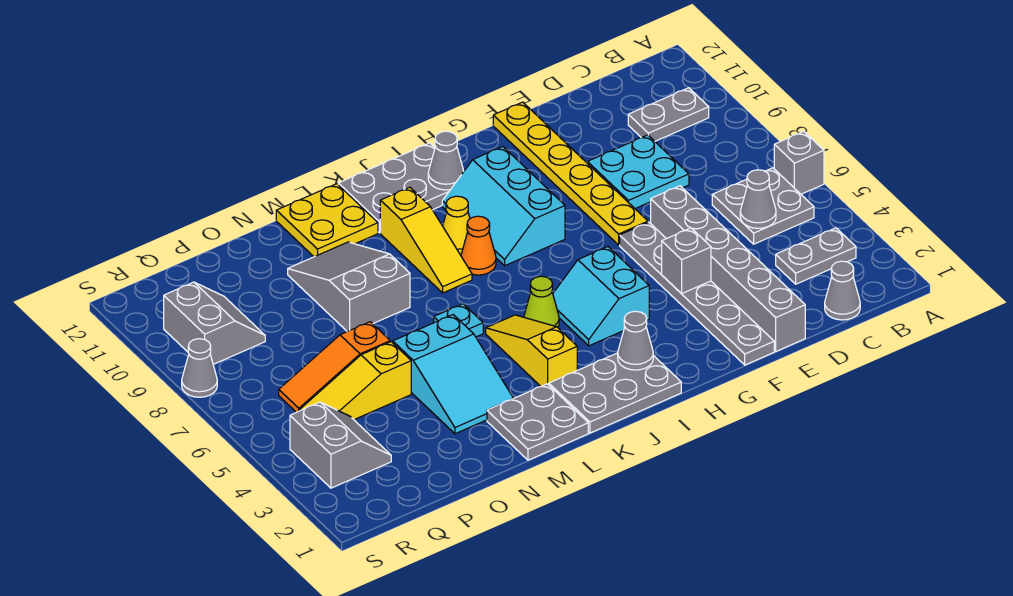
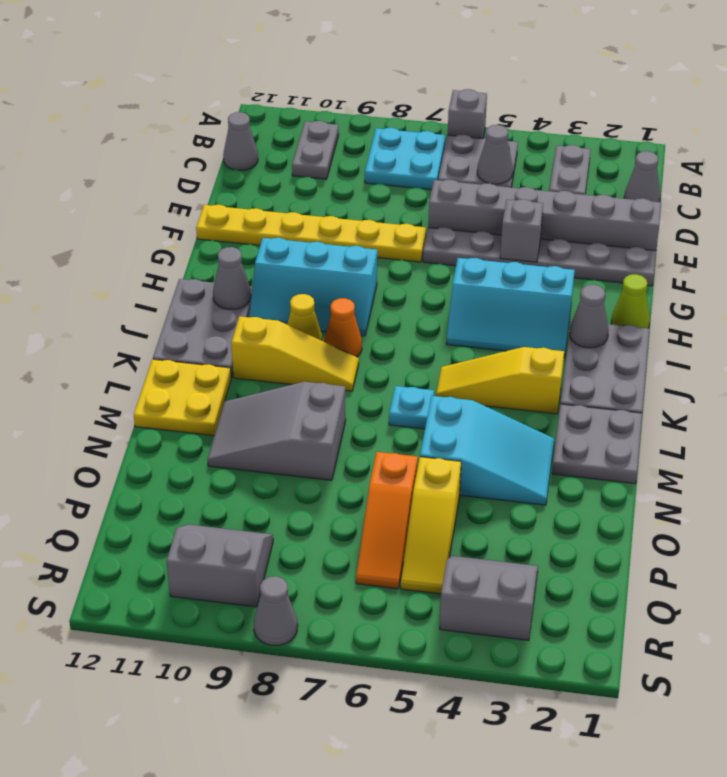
none -> grey 1x1 cone [223,112,258,170]
cyan 2x2 plate [587,135,689,208] -> cyan 2x2 plate moved to [365,128,446,190]
cyan 2x2 slope [553,247,649,346] -> cyan 2x3 slope [446,258,575,357]
lime 1x1 cone [524,276,559,327] -> lime 1x1 cone moved to [611,274,650,328]

